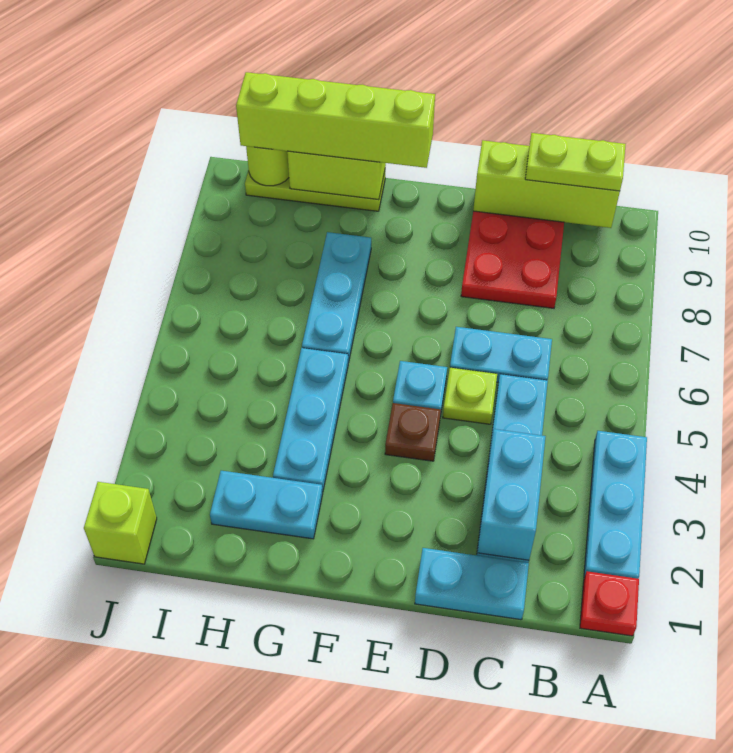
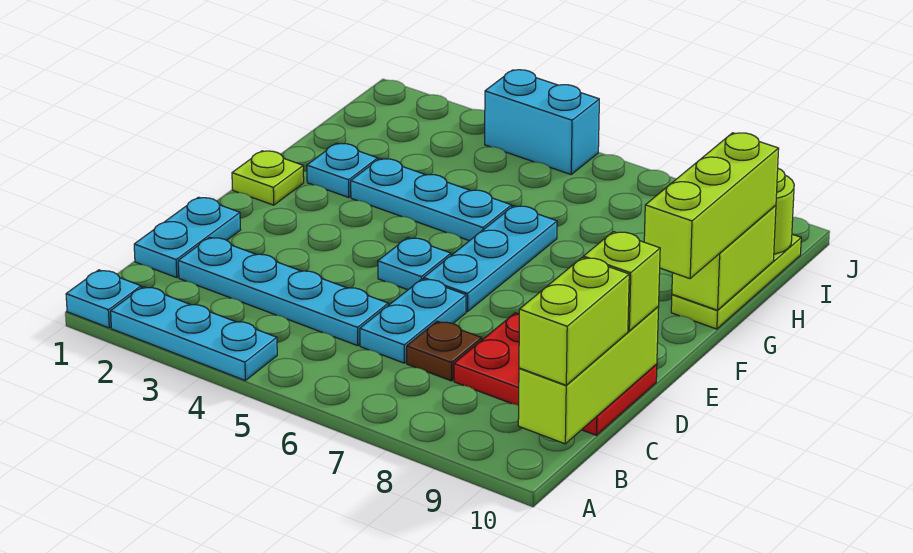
red 1x1 plate [580,571,639,636] -> cyan 1x1 plate [66,270,141,328]
lime 1x2 plate [525,133,626,191] -> lime 1x2 brick [519,257,629,385]
cyan 1x2 brick [477,429,546,560] -> cyan 1x2 brick moved to [485,70,599,174]
lime 1x1 plate [443,367,497,424] -> lime 1x1 plate moved to [232,151,304,205]
brown 1x1 plate [385,403,441,461] -> brown 1x1 plate moved to [407,321,482,381]
lime 1x4 brick [236,72,435,168] -> lime 1x3 brick [644,133,779,279]
cyan 1x2 plate [210,471,323,539] -> cyan 1x1 plate [307,143,378,197]
cyan 1x3 plate [302,232,371,362] -> cyan 1x3 plate turned to [424,206,557,312]
lime 1x1 brick [84,482,157,564] -> lime 1x1 brick moved to [583,232,660,331]

